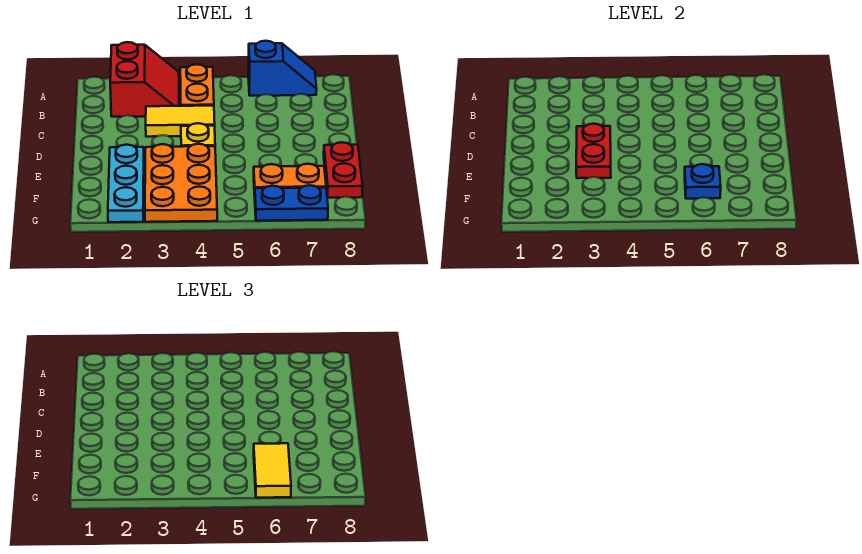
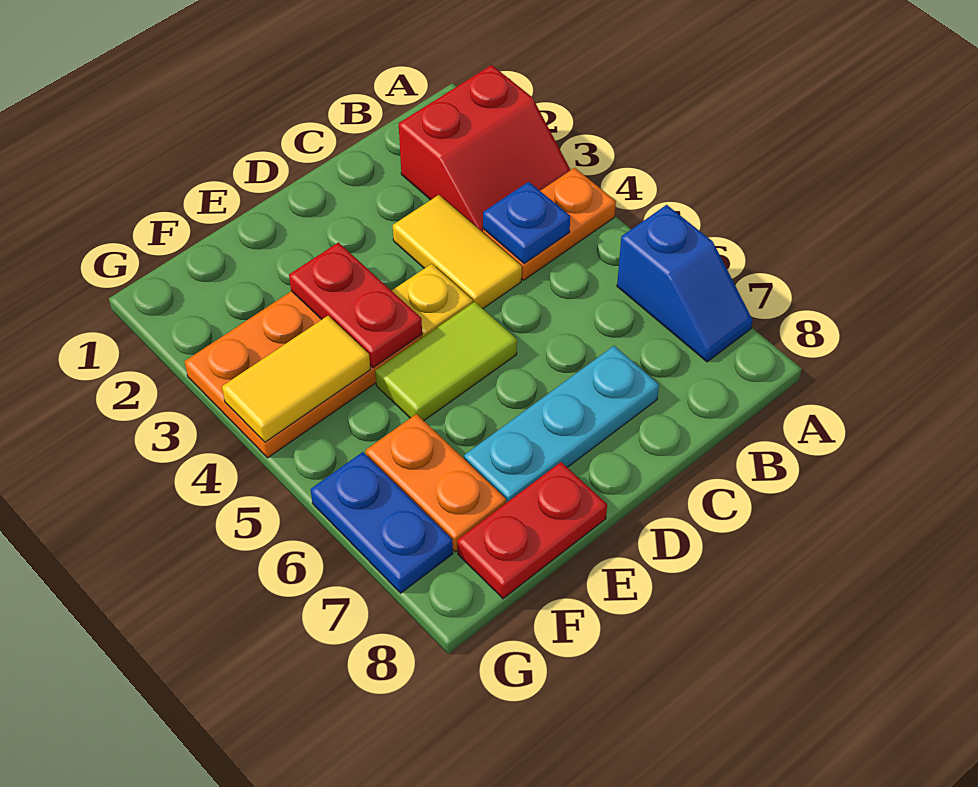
red 1x2 plate [576,124,611,178] -> red 1x2 plate turned to [289,243,422,368]
none -> lime 1x2 tile [375,302,517,421]
cyan 1x3 plate [108,145,144,222] -> cyan 1x3 plate moved to [464,346,659,503]
blue 1x1 plate [685,164,721,199] -> blue 1x1 plate moved to [483,182,570,264]
yellow 1x2 tile [254,443,291,498] -> yellow 1x2 tile moved to [222,316,370,442]

